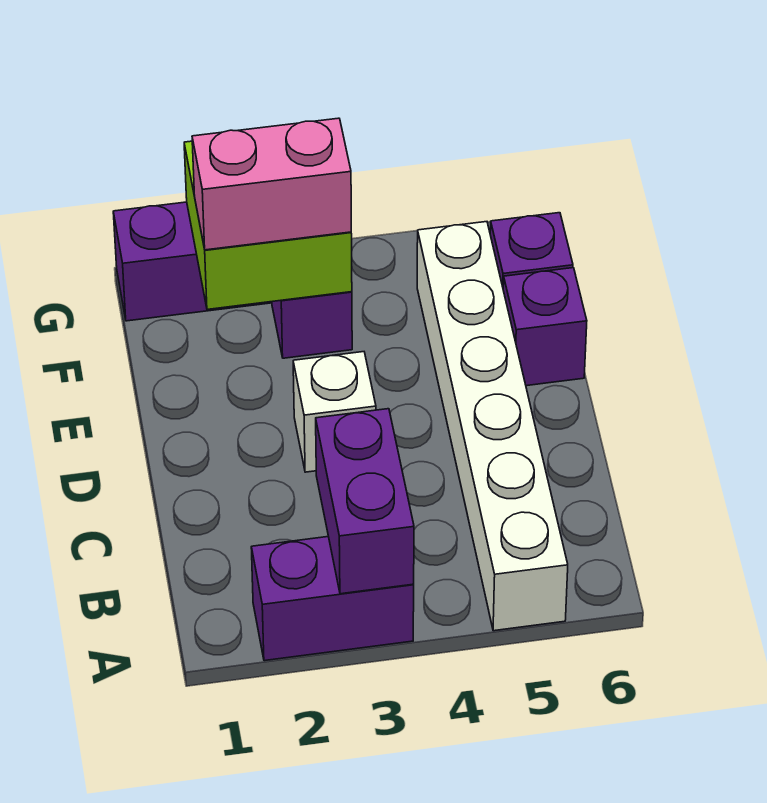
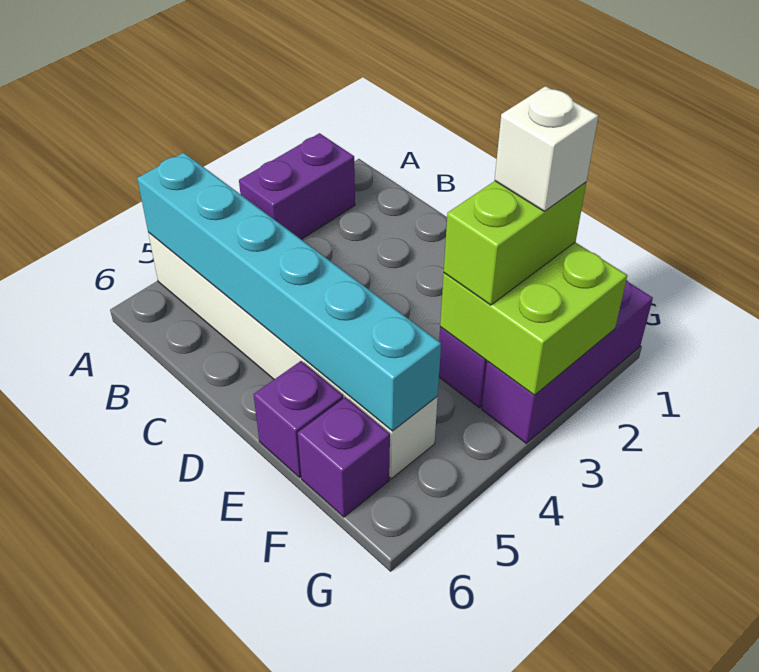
purple 1x2 brick [316,409,414,594] -> none
none -> cyan 1x6 brick [137,153,441,431]
white 1x1 brick [293,352,376,472] -> white 1x1 brick moved to [495,86,598,211]
pink 1x2 brick [192,118,351,250] -> lime 1x2 brick [444,181,586,305]

